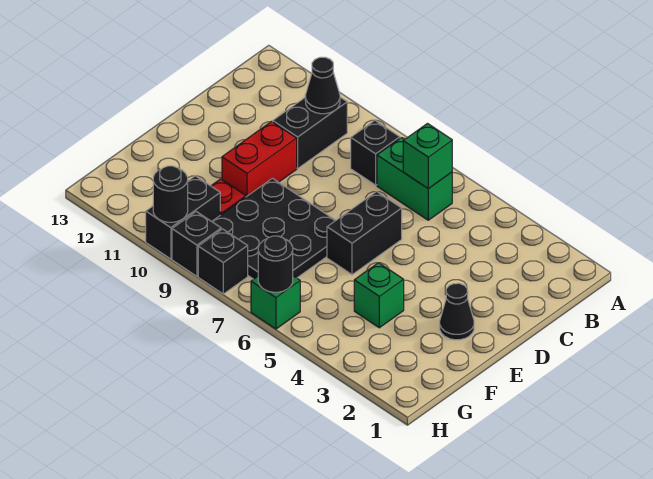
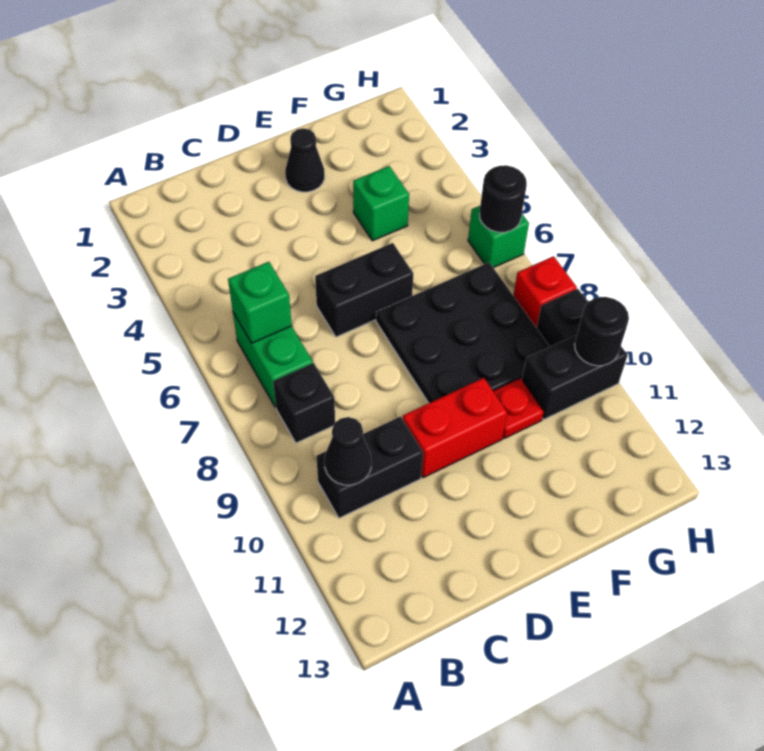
black 1x1 brick [198,229,248,294] -> red 1x1 brick [513,256,577,328]

